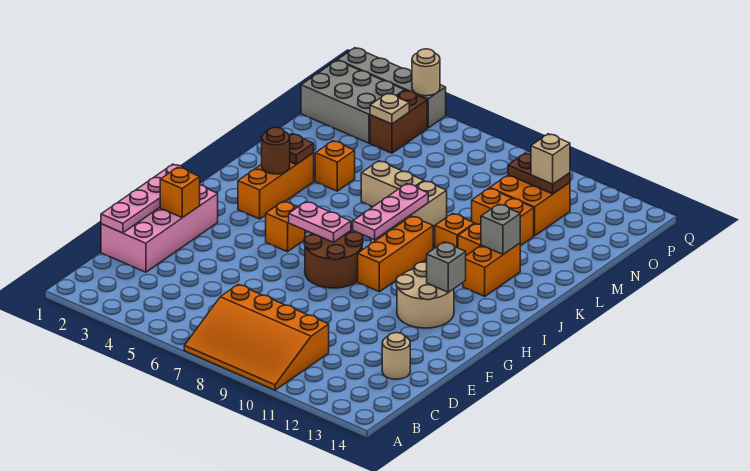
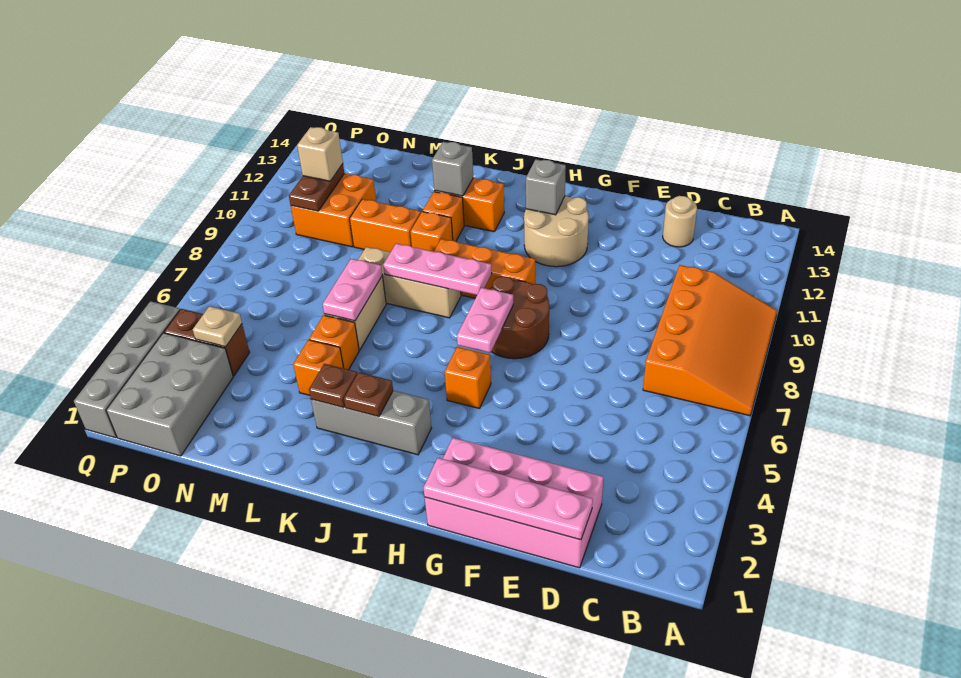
orange 1x1 brick [160,167,200,218] -> orange 1x1 brick moved to [309,315,359,370]
orange 1x3 brick [238,153,314,219] -> grey 1x3 brick [311,391,431,455]
brown 1x1 round brick [262,127,290,174] -> brown 1x1 plate [344,372,393,417]
none -> pink 1x2 plate [323,259,382,321]
orange 1x2 brick [472,188,534,246] -> orange 1x2 brick turned to [350,199,421,252]
tan 1x1 round brick [412,49,440,96] -> none

